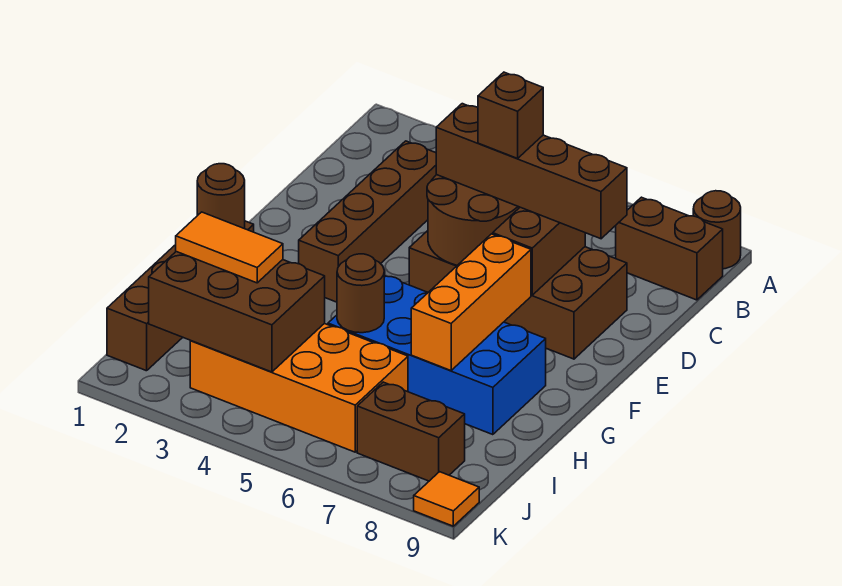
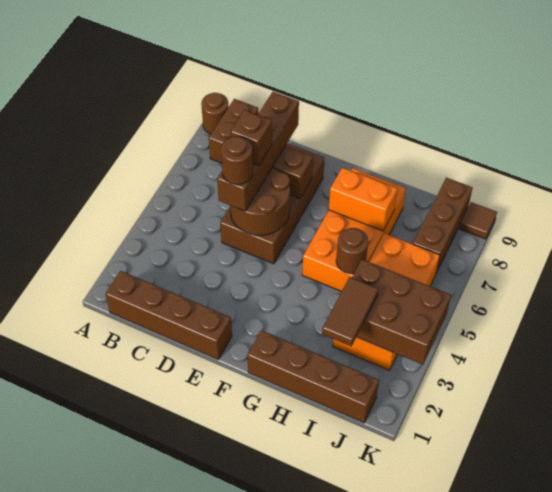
brown 1x4 brick [299,141,436,302] -> brown 1x4 brick moved to [106,271,232,359]
orange 1x3 brick [411,234,531,371] -> orange 1x2 brick [329,167,397,231]
brown 1x1 round brick [197,164,245,228] -> brown 1x1 round brick moved to [221,136,253,185]
blue 2x4 brick [328,275,546,435] -> orange 2x4 brick [302,168,406,291]
brown 2x3 brick [149,252,325,372] -> brown 2x3 brick turned to [352,259,451,365]
orange 1x2 tile [176,212,283,283] -> brown 1x2 tile [322,277,378,346]
brown 1x2 brick [357,382,465,481] -> brown 1x3 brick [413,178,472,273]
orange 1x1 tile [414,472,479,526] -> brown 1x1 tile [459,202,497,239]

